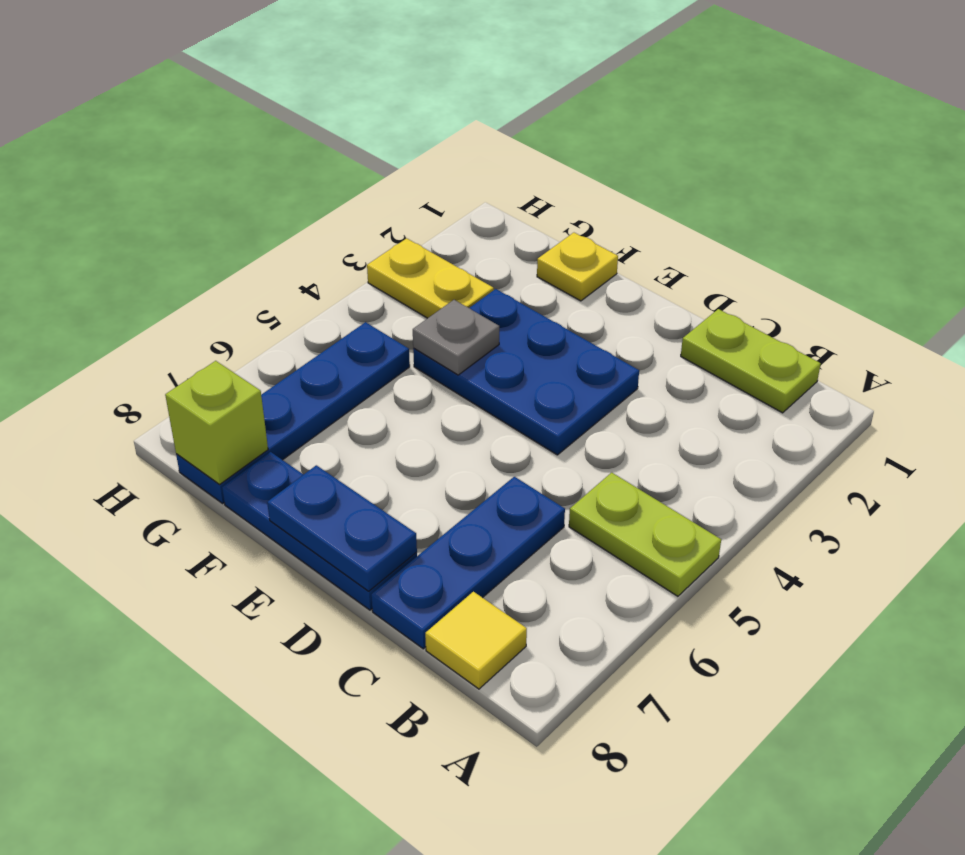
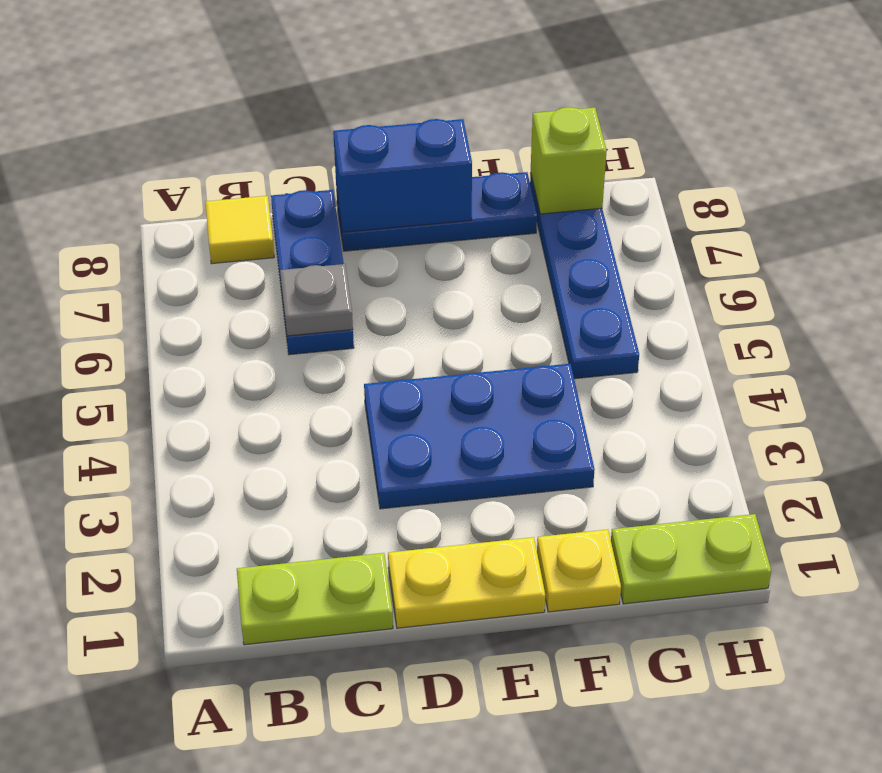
lime 1x2 plate [569,473,721,596] -> lime 1x2 plate moved to [611,514,771,604]
blue 1x2 plate [267,465,417,591] -> blue 1x2 brick [333,119,472,232]
grey 1x1 plate [413,300,499,375] -> grey 1x1 plate moved to [280,264,353,336]
yellow 1x2 plate [367,238,494,318] -> yellow 1x2 plate moved to [388,537,545,628]

